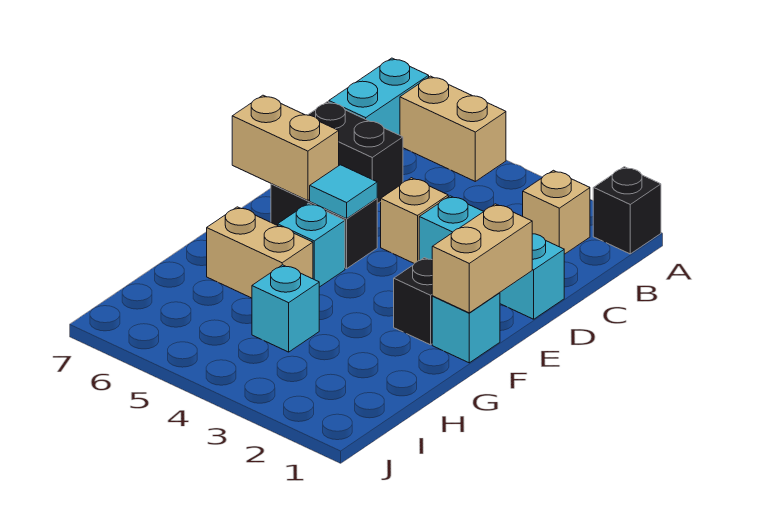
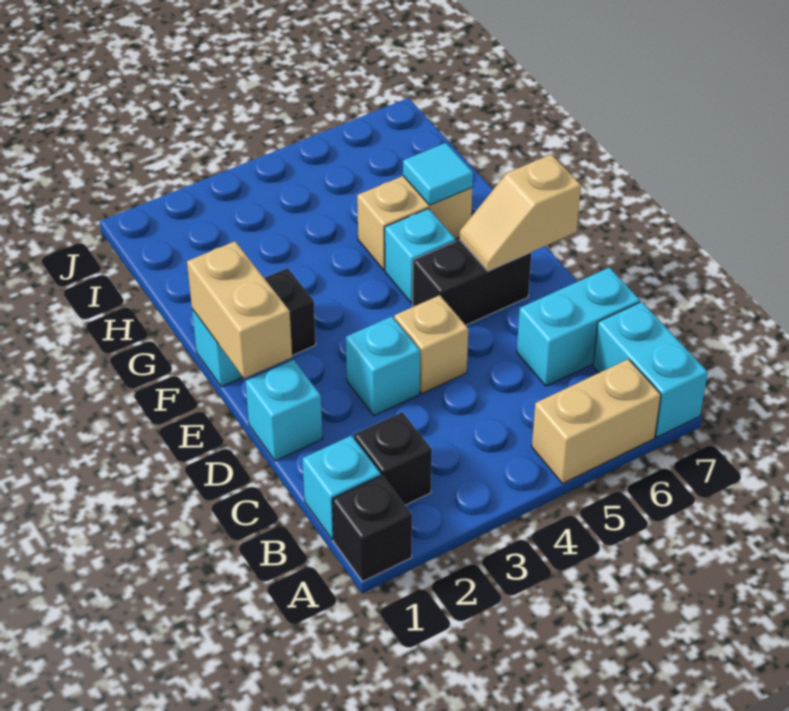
tan 1x1 brick [523,170,590,254] -> black 1x1 brick [354,412,432,505]
black 1x2 brick [308,102,403,204] -> cyan 1x2 brick [517,267,640,386]
cyan 1x1 tile [310,165,377,219] -> cyan 1x1 tile moved to [403,143,473,205]
tan 1x2 brick [232,95,339,201] -> tan 1x2 slope [460,154,581,271]
cyan 1x1 brick [252,265,319,352] -> cyan 1x1 brick moved to [302,436,381,540]

